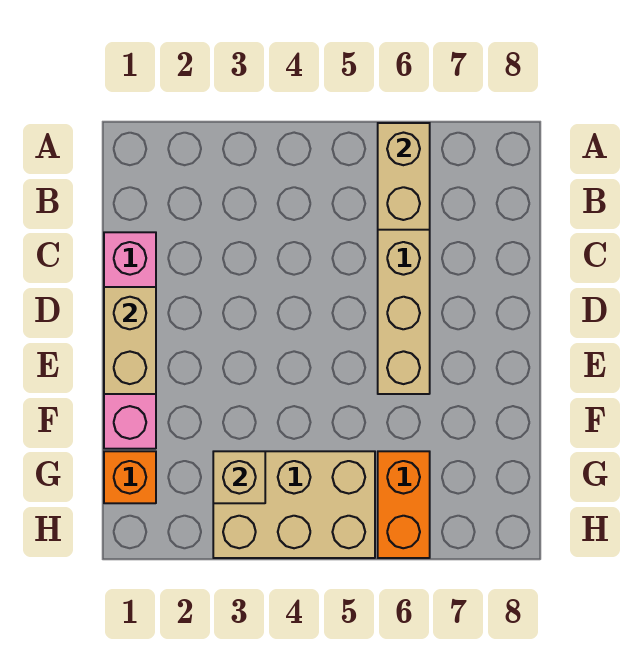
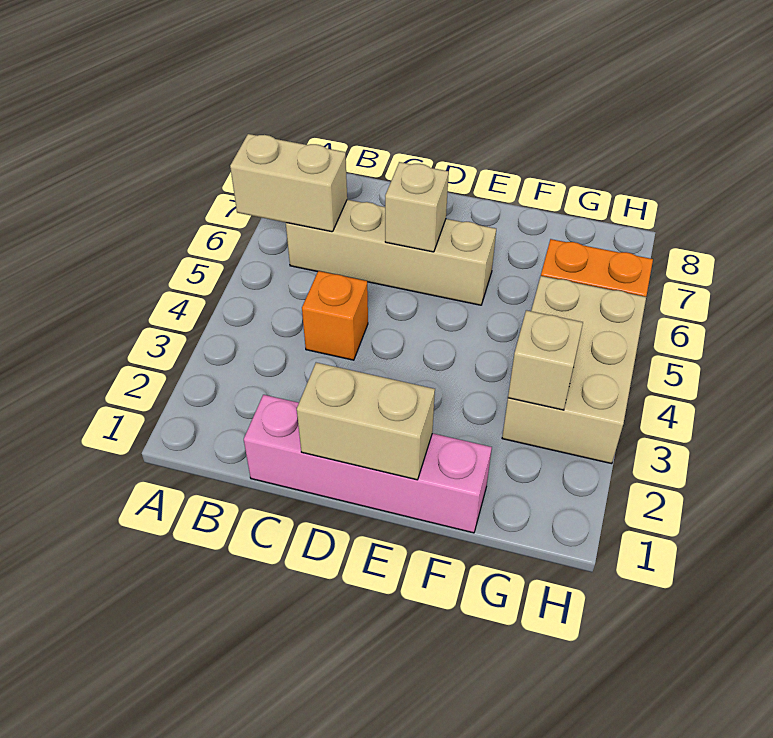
none -> tan 1x1 brick [385,162,449,252]
orange 1x1 brick [104,451,156,503] -> orange 1x1 brick moved to [302,271,368,360]

